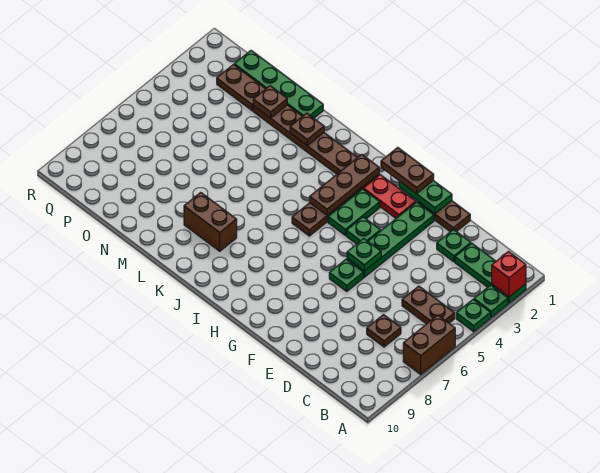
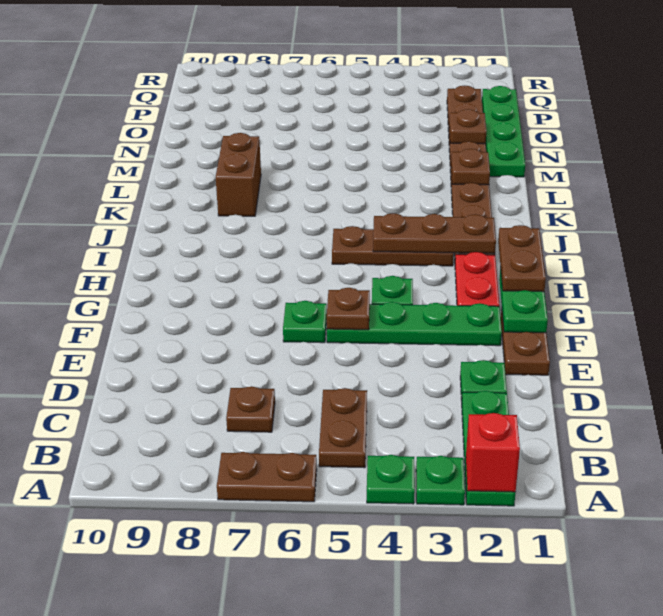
brown 1x2 brick [403,315,455,374] -> brown 1x2 plate [217,452,317,502]
green 1x1 plate [347,238,381,271] -> brown 1x1 plate [327,288,370,330]
green 1x2 plate [328,189,380,235] -> none

